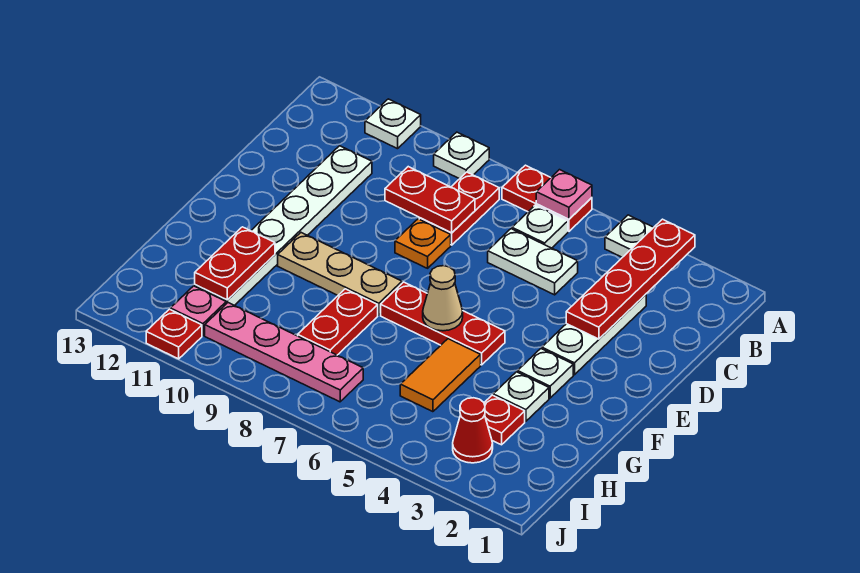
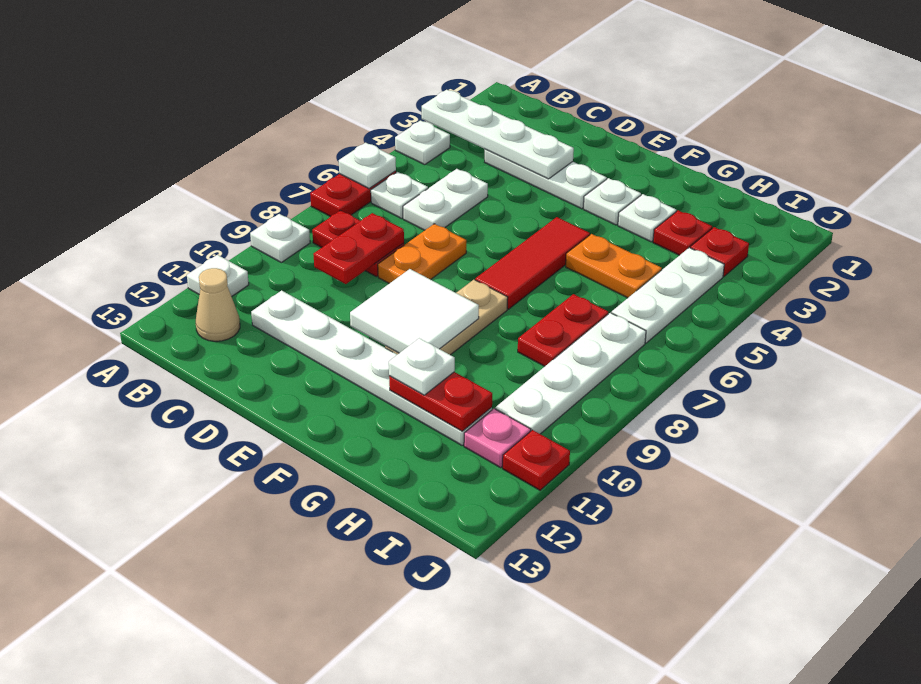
red 1x4 plate [566,219,695,339] -> white 1x4 plate [422,90,574,179]
pink 1x1 plate [536,170,592,219] -> white 1x1 plate [339,143,396,188]
orange 1x1 plate [395,219,451,268] -> orange 1x2 plate [378,224,466,284]
none -> white 2x2 tile [350,269,479,353]
red 1x3 plate [381,282,505,365] -> red 1x3 tile [475,217,590,309]
tan 1x1 cone [423,266,463,331] -> tan 1x1 cone moved to [196,268,240,341]
orange 1x2 tile [400,339,481,412] -> orange 1x2 plate [566,234,662,298]
red 1x2 plate [298,289,378,355] -> red 1x2 plate turned to [518,294,608,366]
none -> white 1x1 plate [389,338,455,395]
red 1x1 cone [453,398,493,463] -> red 1x1 plate [690,227,749,276]
none -> white 1x3 plate [611,248,724,343]
pink 1x4 plate [205,303,363,402] -> white 1x4 plate [495,313,646,434]

